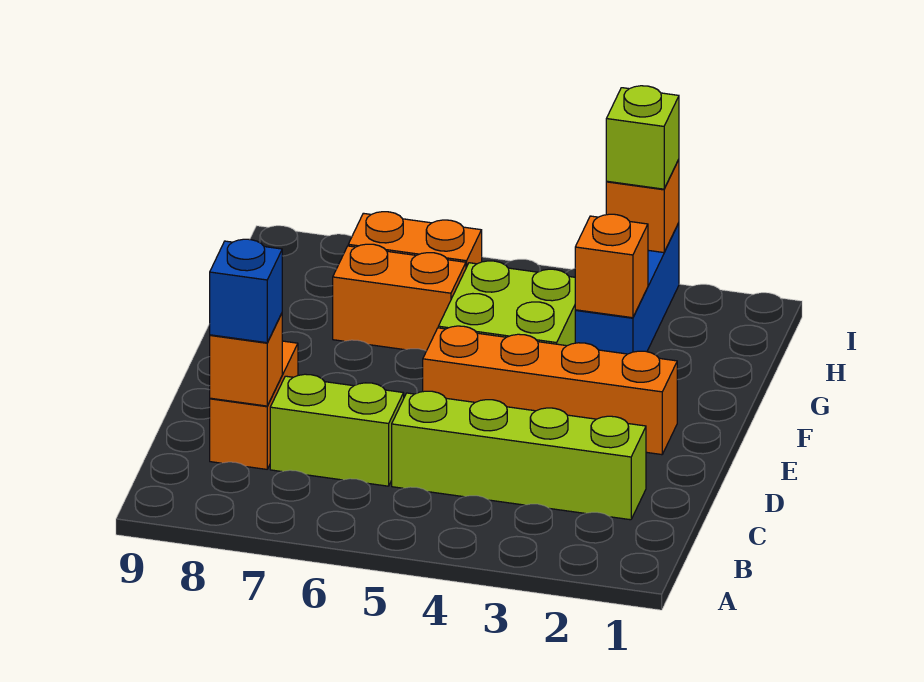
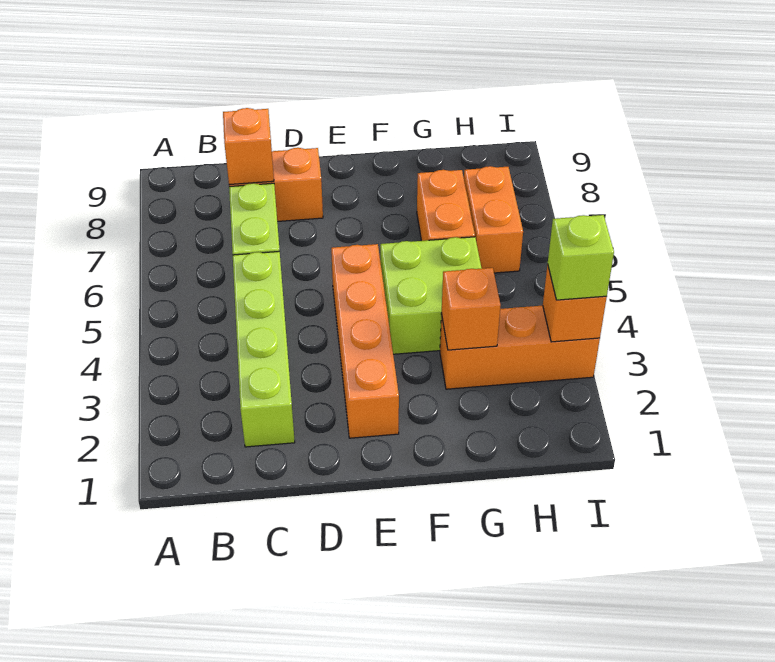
blue 1x1 brick [210,239,282,343] -> none
blue 1x3 brick [575,223,679,354] -> orange 1x3 brick [440,306,600,389]

